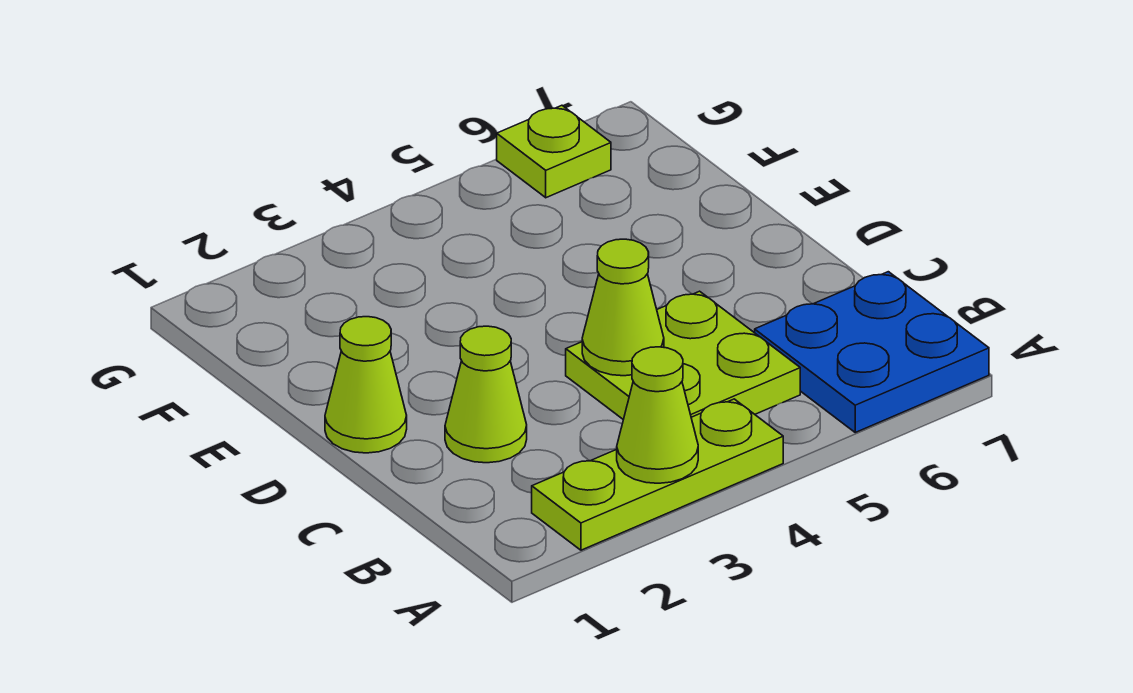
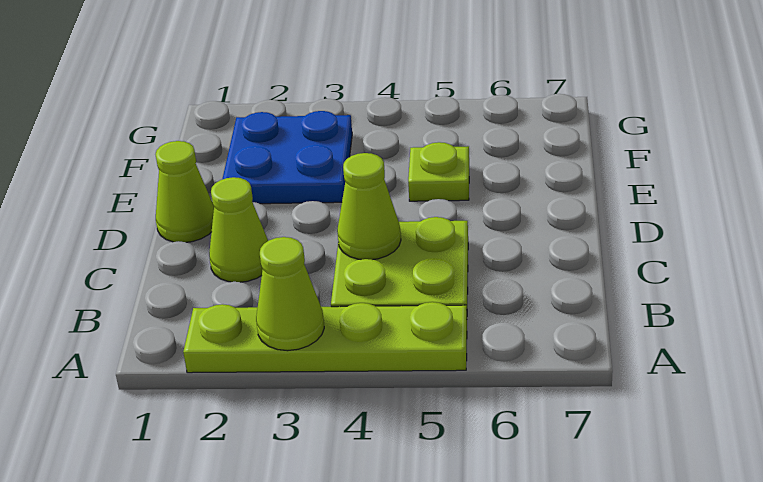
lime 1x3 plate [532,399,783,550] -> lime 1x4 plate [183,302,467,373]
blue 2x2 plate [755,272,989,432] -> blue 2x2 plate moved to [223,111,352,204]
lime 1x1 plate [497,105,611,198] -> lime 1x1 plate moved to [408,142,469,201]

